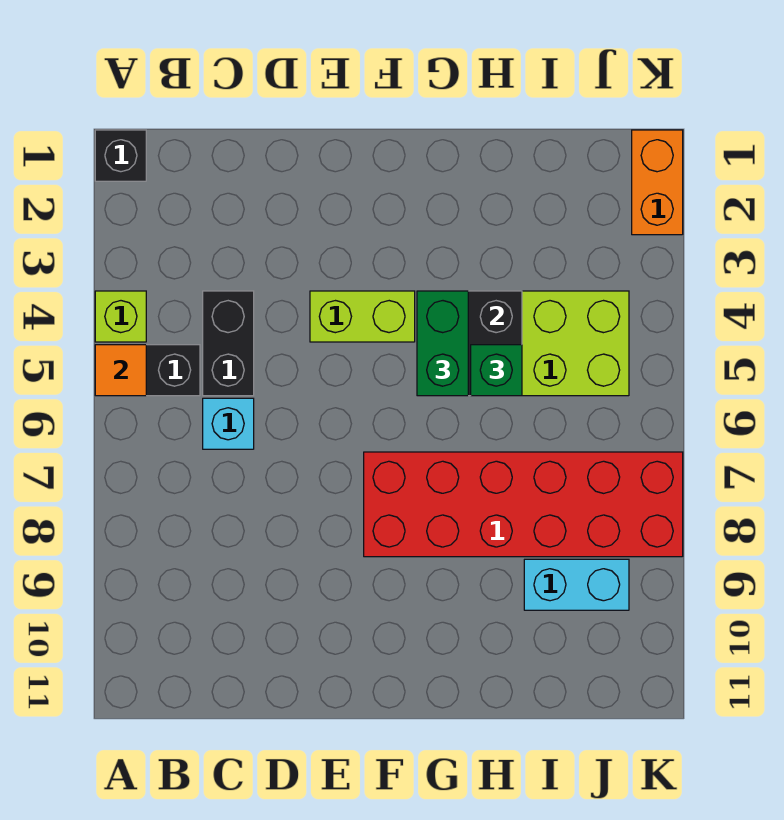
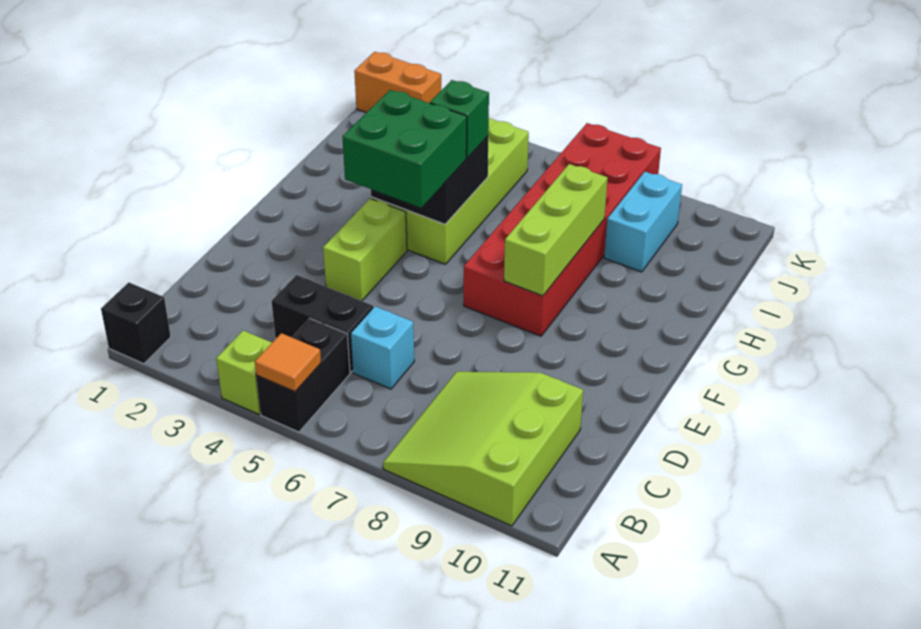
none -> lime 3x3 slope [383,372,583,526]
none -> lime 1x3 brick [504,164,608,296]
green 1x2 brick [417,291,468,396] -> green 2x2 brick [342,90,467,208]

